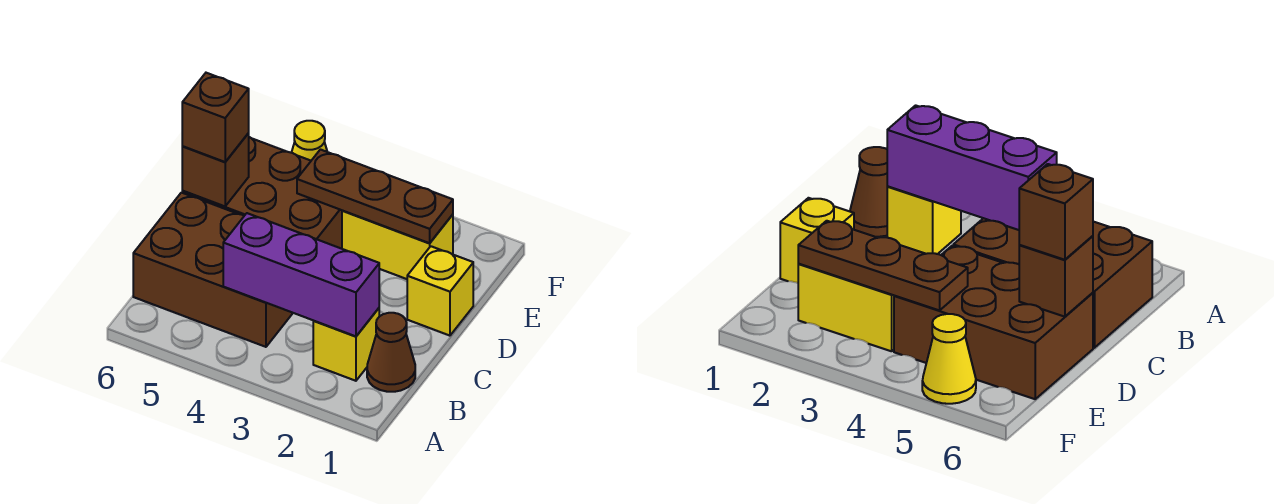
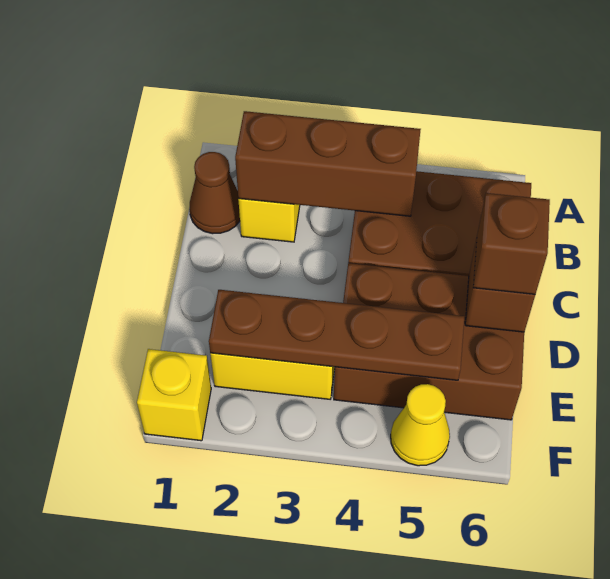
purple 1x3 brick [223,213,379,336] -> brown 1x3 brick [235,111,421,216]
yellow 1x1 brick [407,246,473,336] -> yellow 1x1 brick moved to [137,349,211,441]
brown 1x3 plate [297,150,453,243] -> brown 1x4 plate [209,290,464,380]

